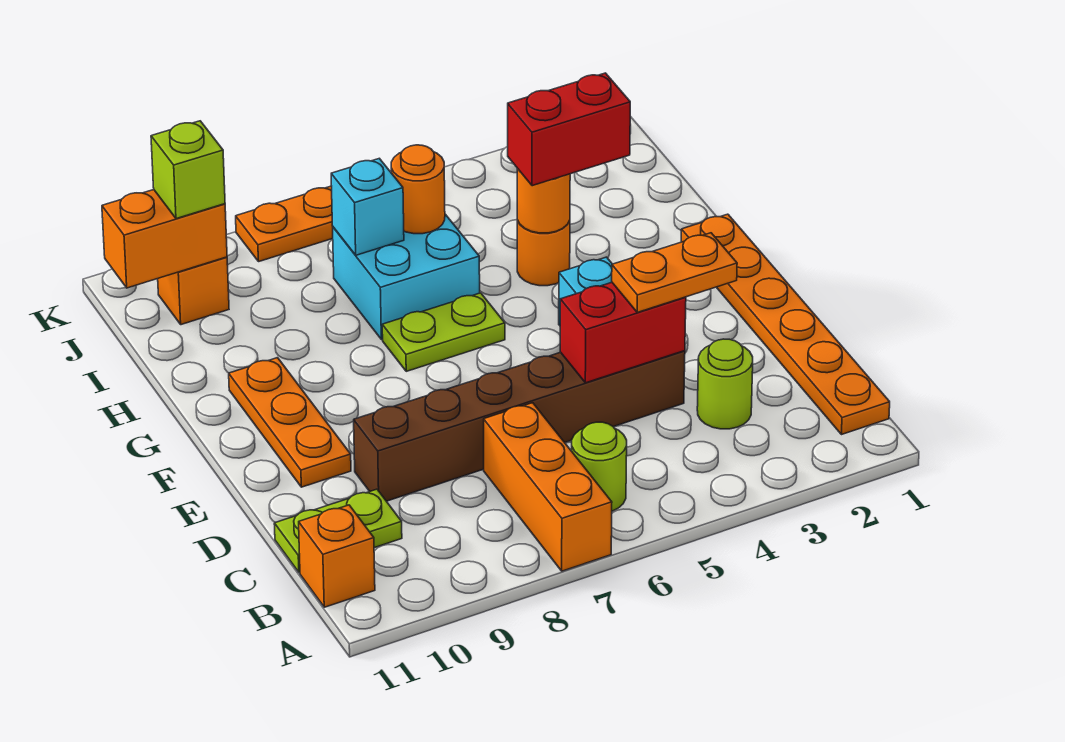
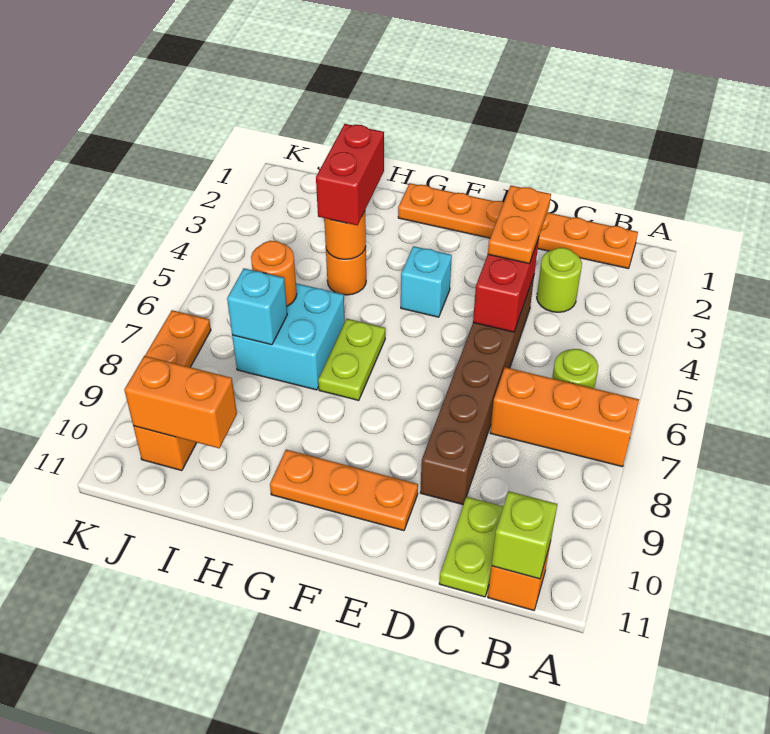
orange 1x2 brick [102,190,227,288] -> orange 1x2 brick turned to [124,356,237,448]
lime 1x1 brick [151,121,225,219] -> lime 1x1 brick moved to [492,491,557,579]

